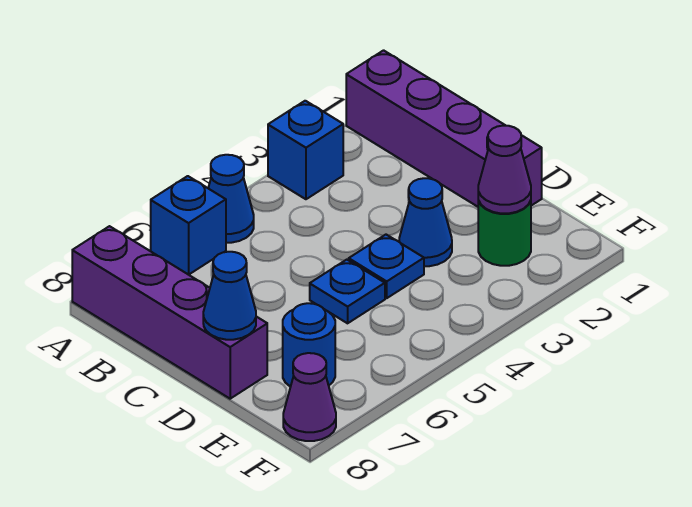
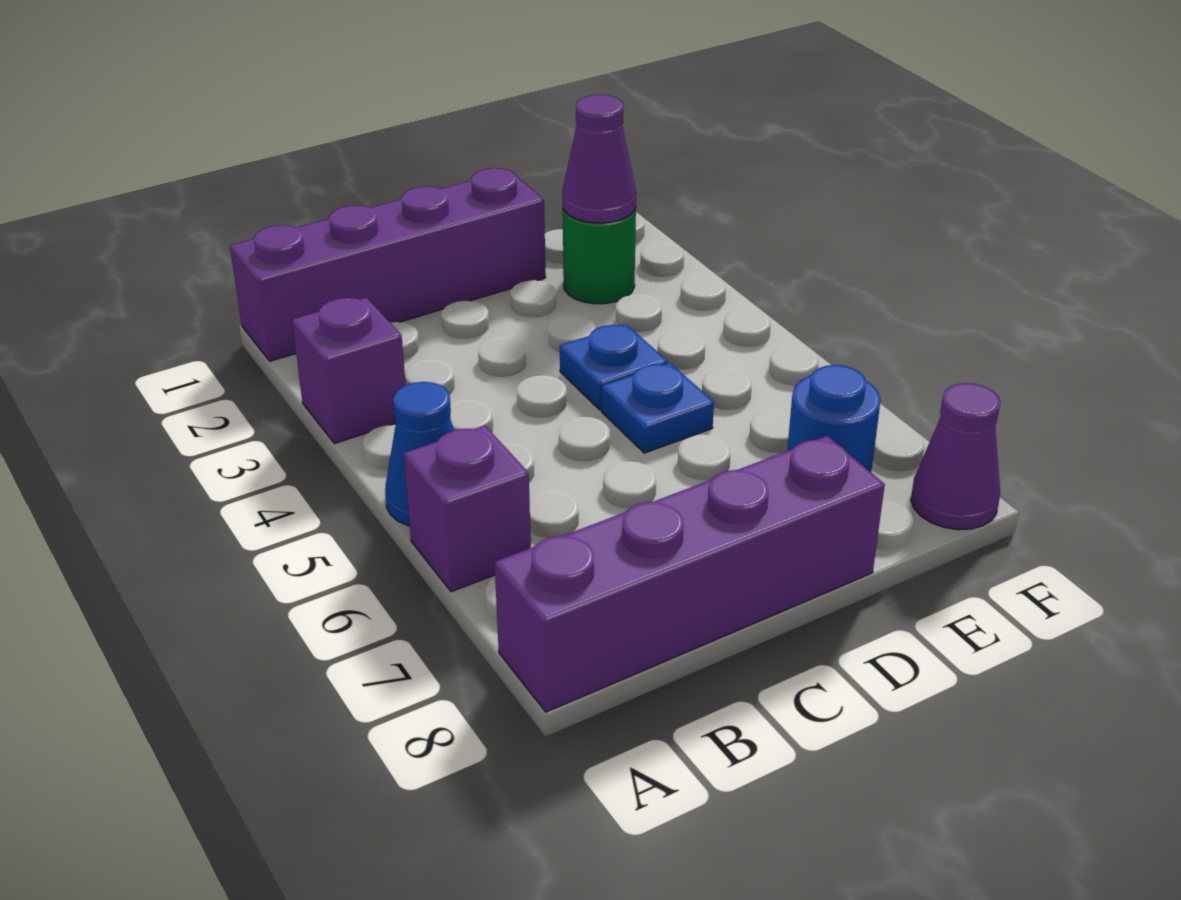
blue 1x1 brick [268,101,343,199] -> purple 1x1 brick [292,298,406,444]
blue 1x1 brick [151,176,226,275] -> purple 1x1 brick [404,426,531,592]
blue 1x1 cone [399,178,452,266] -> none
blue 1x1 cone [203,252,256,340] -> none

